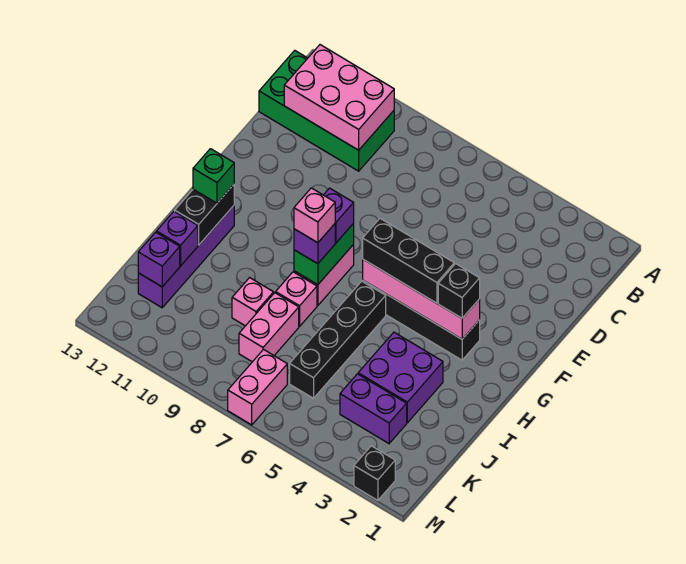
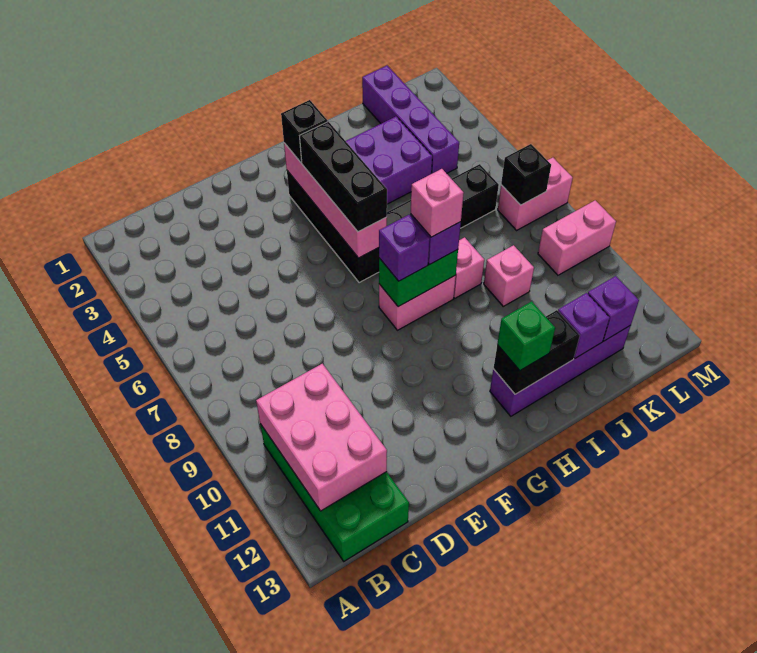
pink 1x2 brick [239,293,299,362] -> pink 1x2 brick moved to [538,200,616,275]
purple 1x2 brick [340,374,407,443] -> purple 1x4 brick [362,66,459,174]
black 1x1 brick [354,446,395,500] -> black 1x1 brick moved to [501,144,551,205]

